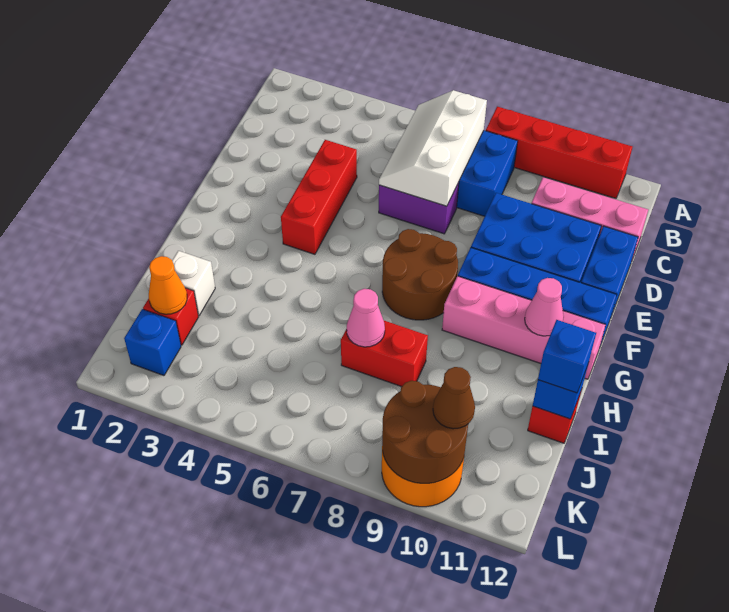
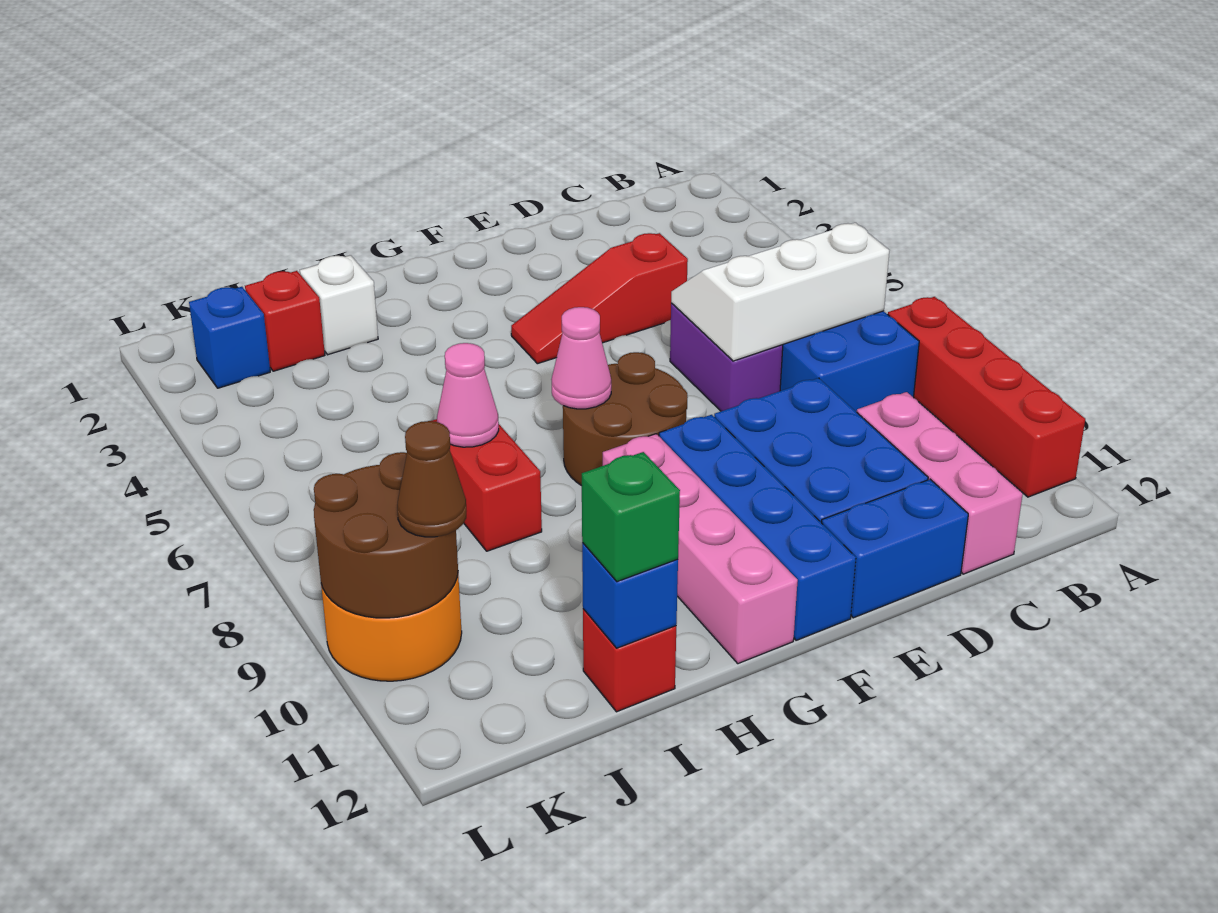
red 1x3 brick [281,140,357,254] -> red 1x3 slope [511,233,688,364]
pink 1x1 cone [525,278,564,336] -> pink 1x1 cone moved to [551,307,611,409]
blue 1x1 brick [538,320,596,393] -> green 1x1 brick [582,452,680,582]
orange 1x1 cone [149,256,187,314] -> none

